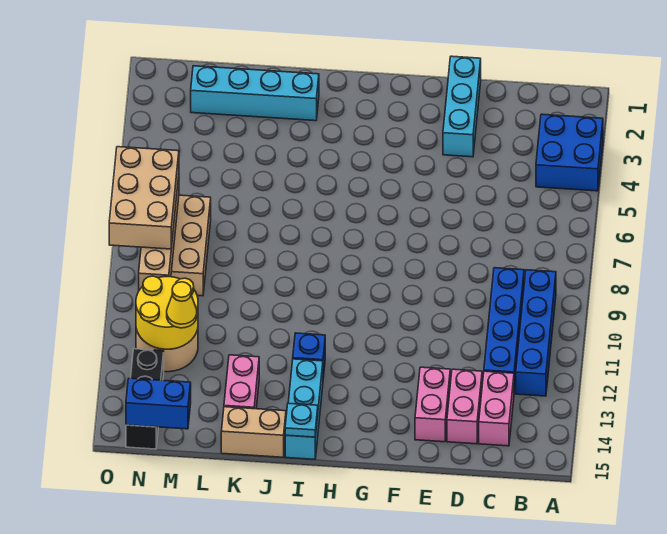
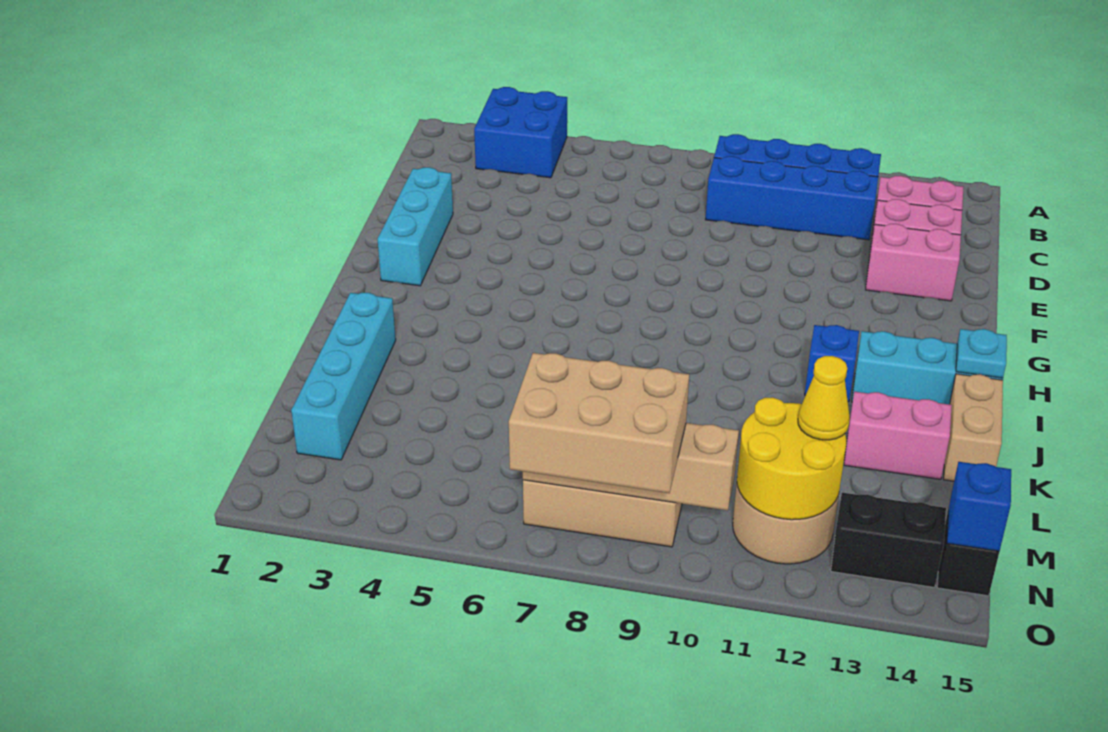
cyan 1x3 brick [443,56,481,157] -> cyan 1x3 brick turned to [378,167,453,286]
blue 1x2 brick [126,378,191,429] -> blue 1x1 brick [947,462,1011,551]

